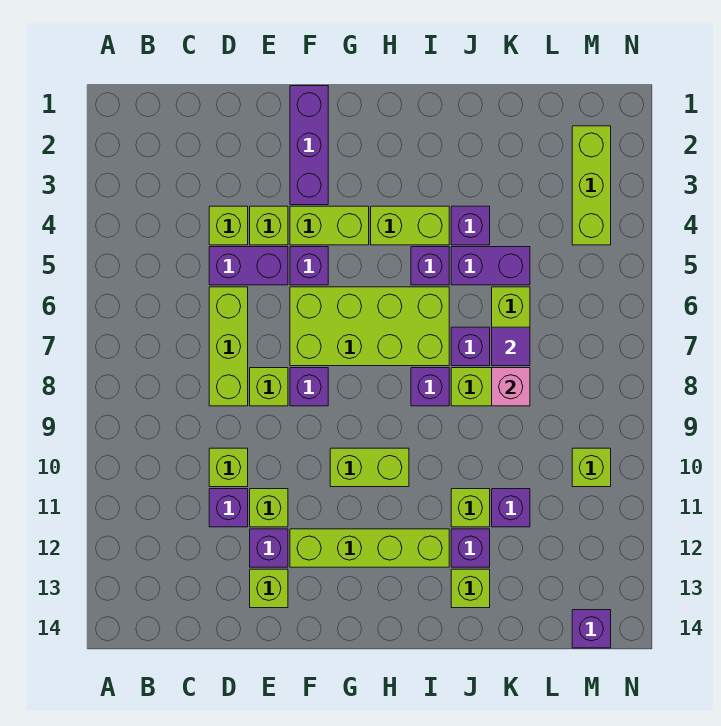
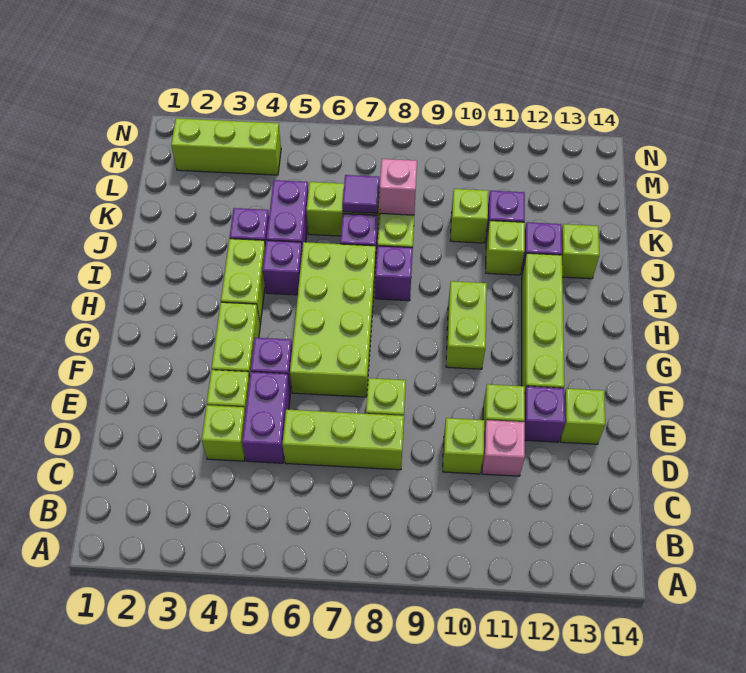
purple 1x1 brick [209,489,248,527] -> pink 1x1 brick [482,420,525,476]
purple 1x3 brick [290,86,328,205] -> none
purple 1x1 brick [290,368,328,406] -> none
lime 1x1 brick [572,448,611,487] -> lime 1x1 brick moved to [450,189,488,243]
purple 1x1 brick [572,610,611,648] -> none

